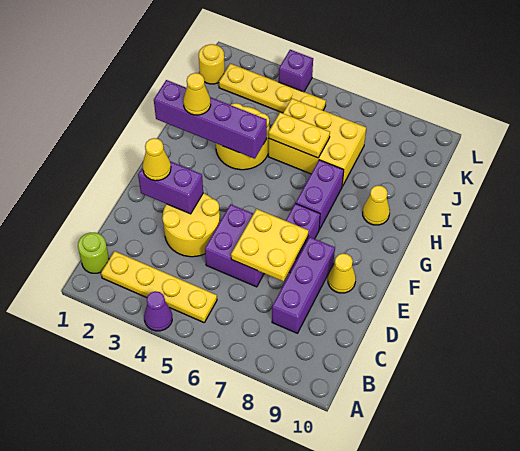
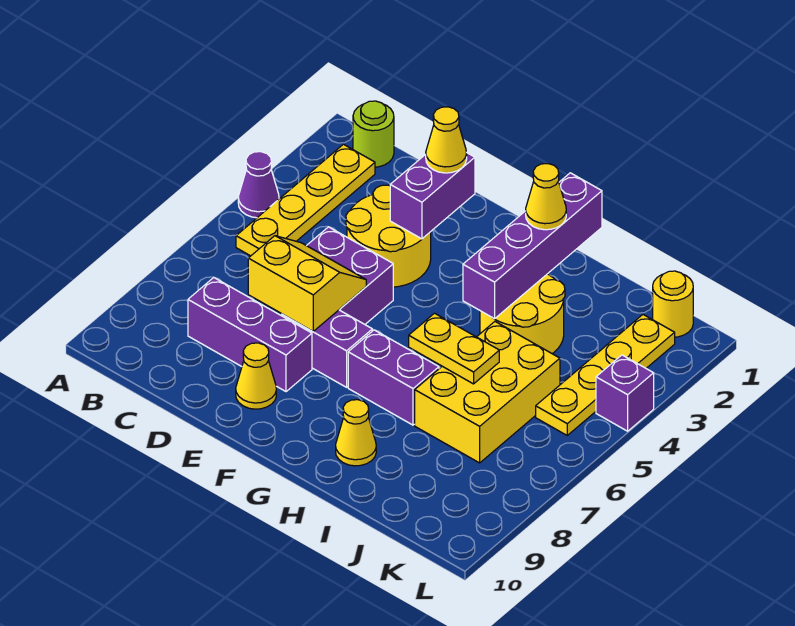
yellow 2x2 plate [231,209,308,281] -> yellow 2x2 slope [248,236,366,331]
yellow 1x2 plate [268,112,330,158] -> yellow 1x2 plate turned to [409,313,499,384]

